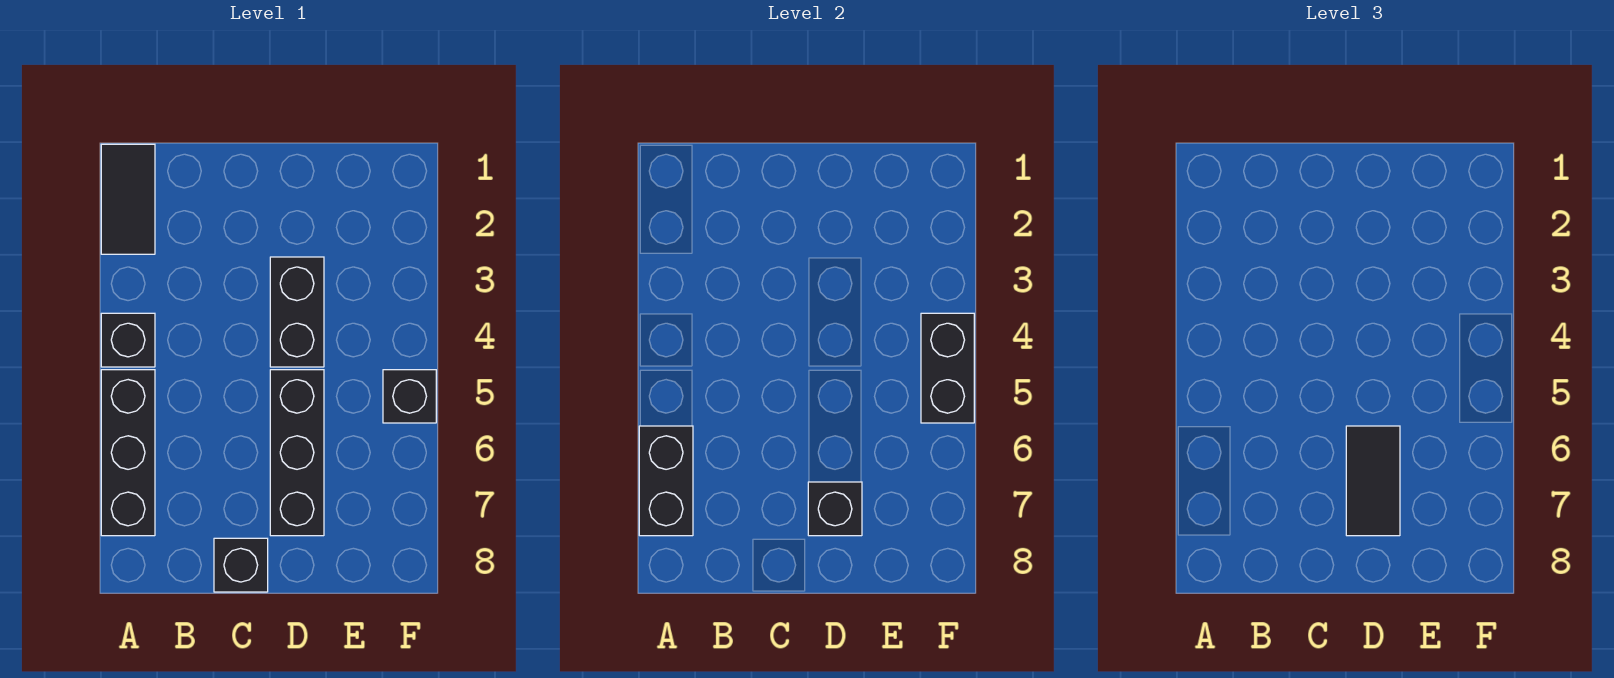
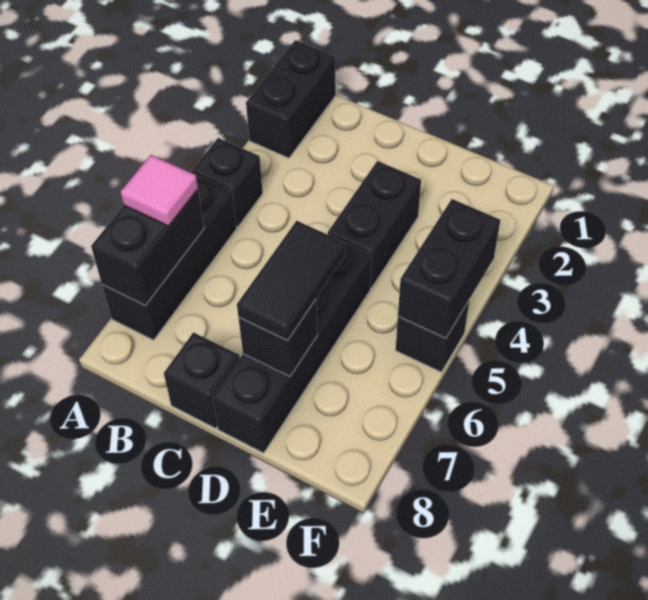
black 1x2 tile [101,144,155,254] -> black 1x2 brick [246,40,336,158]
none -> pink 1x1 tile [121,155,198,226]
black 1x3 brick [270,370,324,536] -> black 1x4 brick [213,243,371,453]

